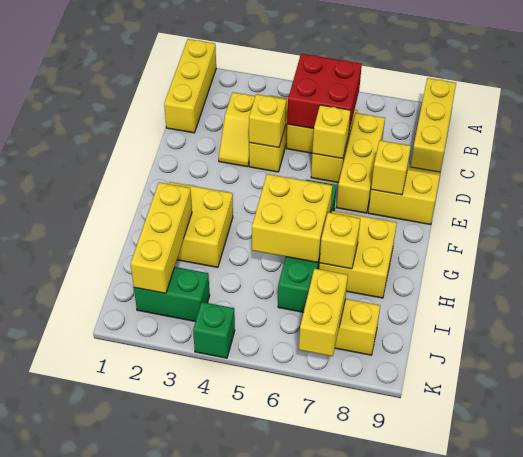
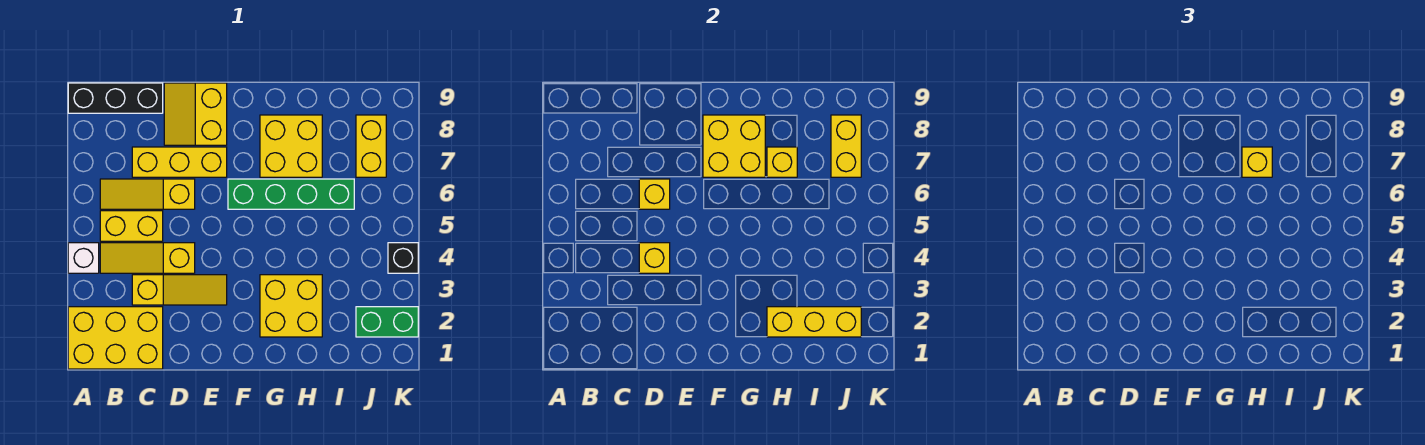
yellow 1x3 brick [164,39,216,133] -> yellow 2x3 brick [68,307,163,369]
none -> white 1x1 brick [68,243,99,273]
yellow 1x3 brick [410,78,456,172] -> black 1x3 brick [68,83,163,113]
red 2x2 brick [287,54,362,131] -> none
yellow 1x2 slope [219,92,255,167] -> yellow 1x3 slope [132,275,227,305]
yellow 1x1 brick [371,140,411,195] -> yellow 1x1 brick moved to [1242,147,1272,177]
yellow 2x2 brick [252,174,332,262] -> yellow 2x2 brick moved to [703,115,765,177]
green 1x2 brick [134,267,210,322] -> green 1x2 brick turned to [356,307,418,337]
yellow 1x2 brick [299,269,348,356] -> yellow 1x2 brick turned to [831,115,861,177]
green 1x1 brick [193,302,235,358] -> black 1x1 brick [388,243,418,273]

